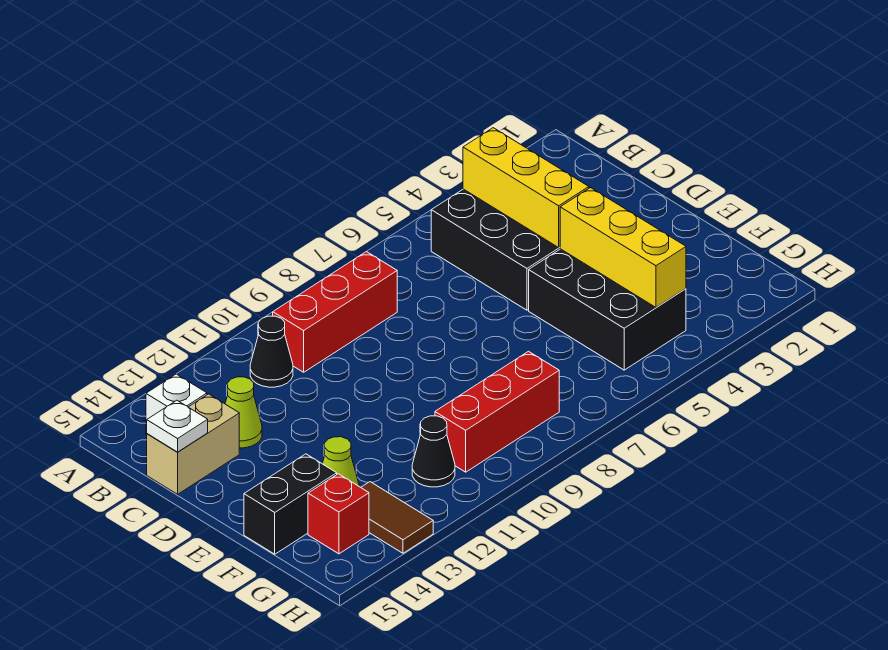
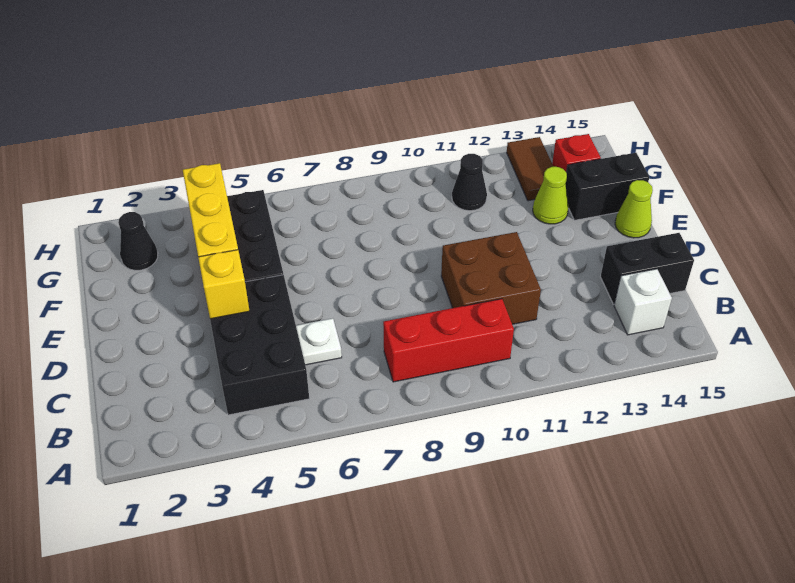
yellow 1x3 brick [463,128,589,247] -> yellow 1x1 brick [198,250,249,319]
black 1x1 cone [250,316,293,387] -> black 1x1 cone moved to [118,212,158,270]
none -> brown 2x2 brick [441,232,541,324]
lime 1x1 cone [225,377,262,448] -> lime 1x1 cone moved to [615,180,653,238]
tan 1x2 brick [147,394,239,494] -> black 1x2 brick [600,233,694,304]
white 1x1 plate [147,400,208,452] -> white 1x1 plate moved to [296,318,342,365]
red 1x3 brick [435,351,559,472] -> none

